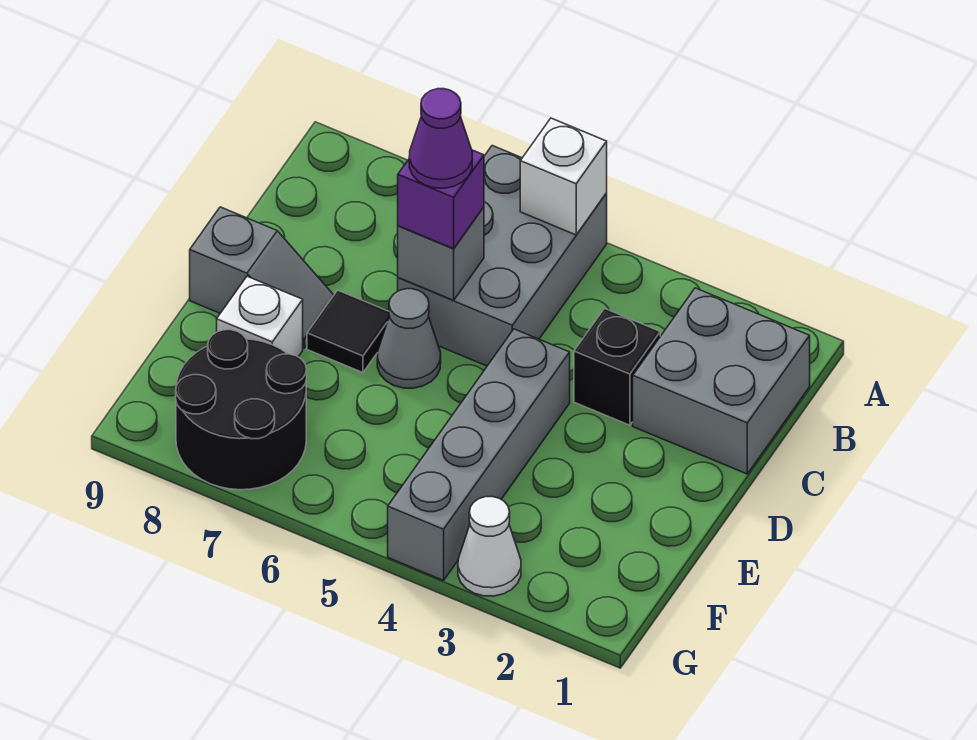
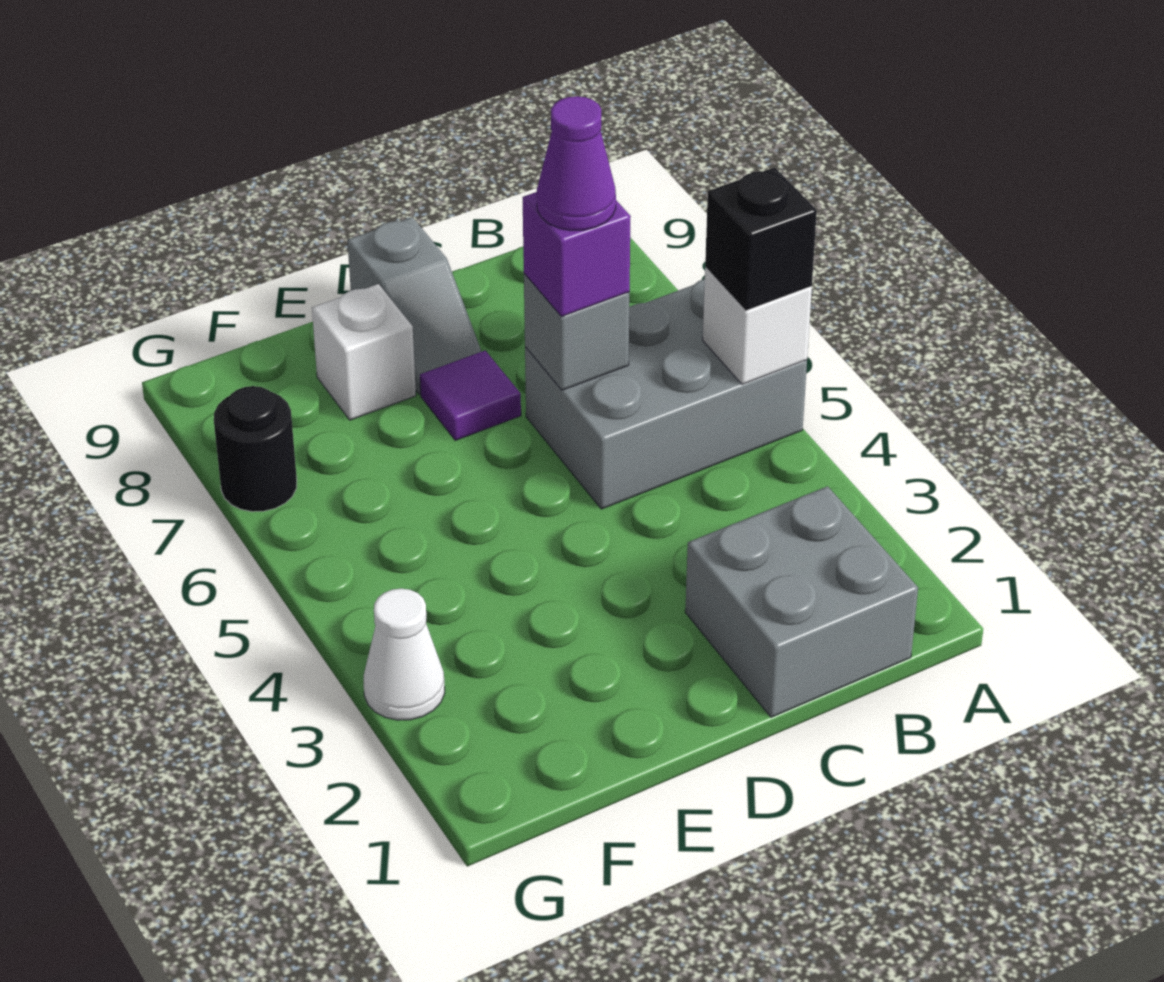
black 1x1 brick [574,308,660,425] -> black 1x1 brick moved to [705,167,817,311]
grey 1x4 brick [388,329,570,580] -> none
grey 1x1 cone [377,289,441,388] -> none
black 1x1 tile [307,290,389,373] -> purple 1x1 tile [420,351,521,440]
black 2x2 round brick [176,330,307,490] -> black 1x1 round brick [214,386,297,512]

